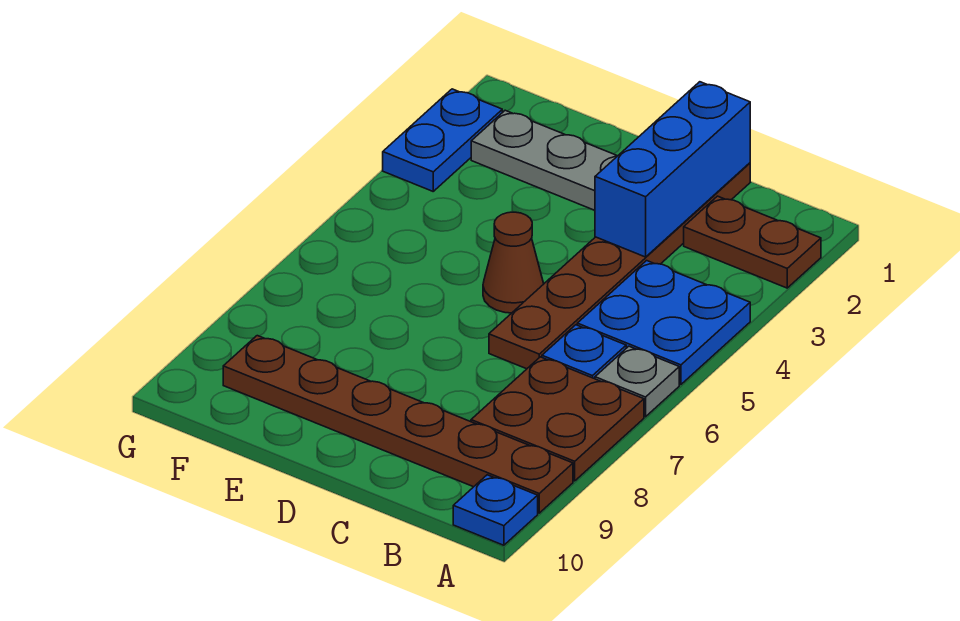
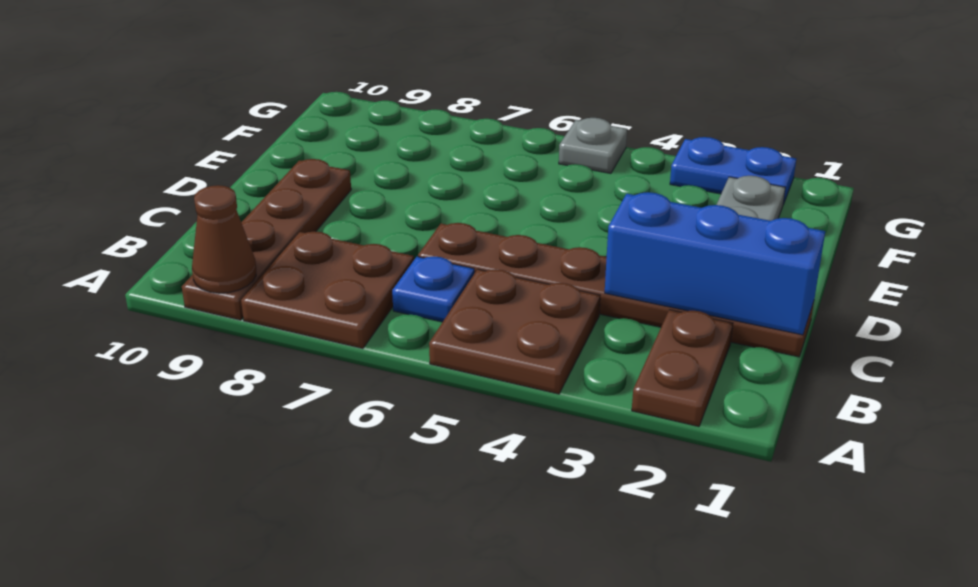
blue 2x2 plate [577,261,750,385] -> brown 2x2 plate [429,269,600,394]
grey 1x1 plate [595,346,679,417] -> grey 1x1 plate moved to [559,118,627,174]
brown 1x6 plate [223,336,573,513] -> brown 1x4 plate [182,159,351,320]
blue 1x1 plate [453,475,538,545] -> none
brown 1x1 cone [483,212,544,313] -> brown 1x1 cone moved to [192,185,256,293]

